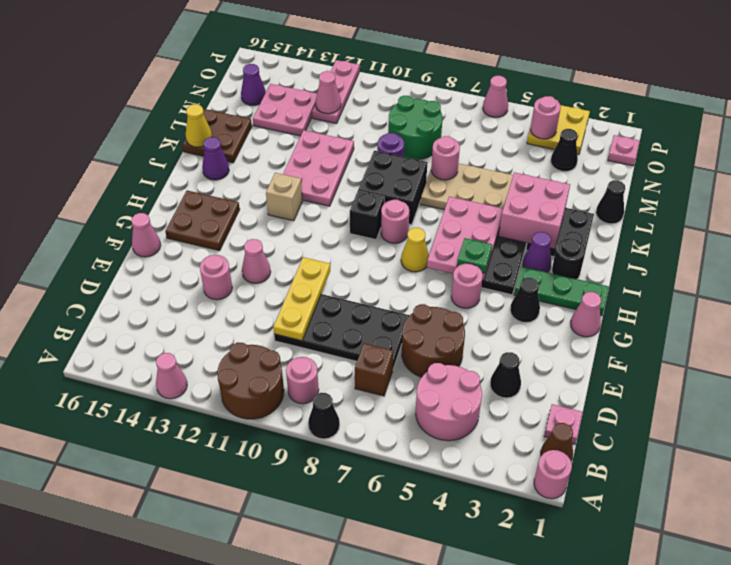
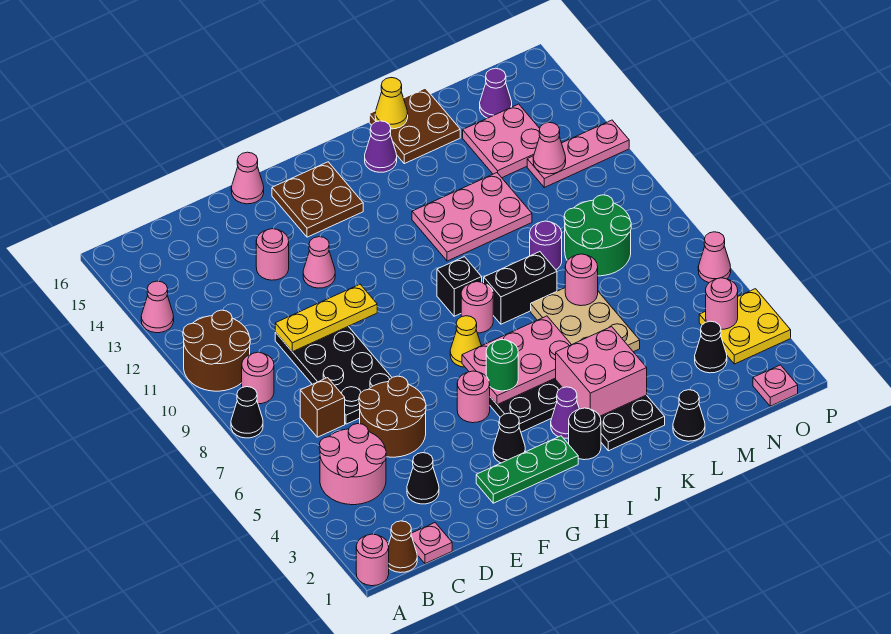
pink 1x1 cone [571,292,601,337] -> none
green 1x3 plate [514,267,609,316] -> green 1x3 plate turned to [476,436,578,503]
green 1x1 plate [457,238,492,273] -> green 1x1 round brick [486,340,518,391]
tan 1x1 brick [266,173,302,221] -> none
black 2x2 brick [358,151,427,225] -> black 1x2 brick [484,252,557,324]

